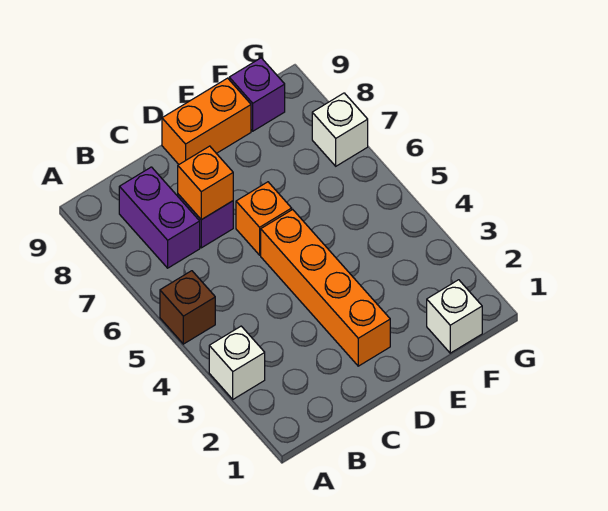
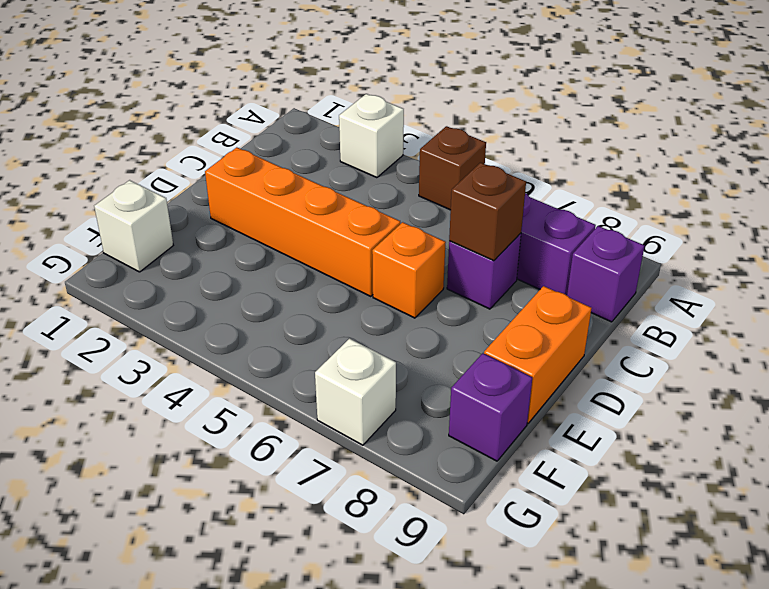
none -> purple 1x1 brick [567,226,645,322]
orange 1x1 brick [178,146,233,220] -> brown 1x1 brick [449,163,526,261]

